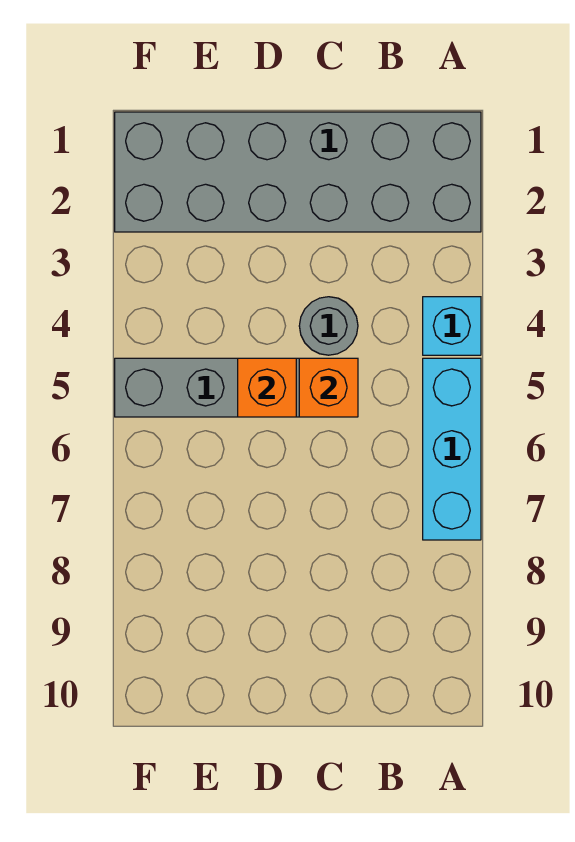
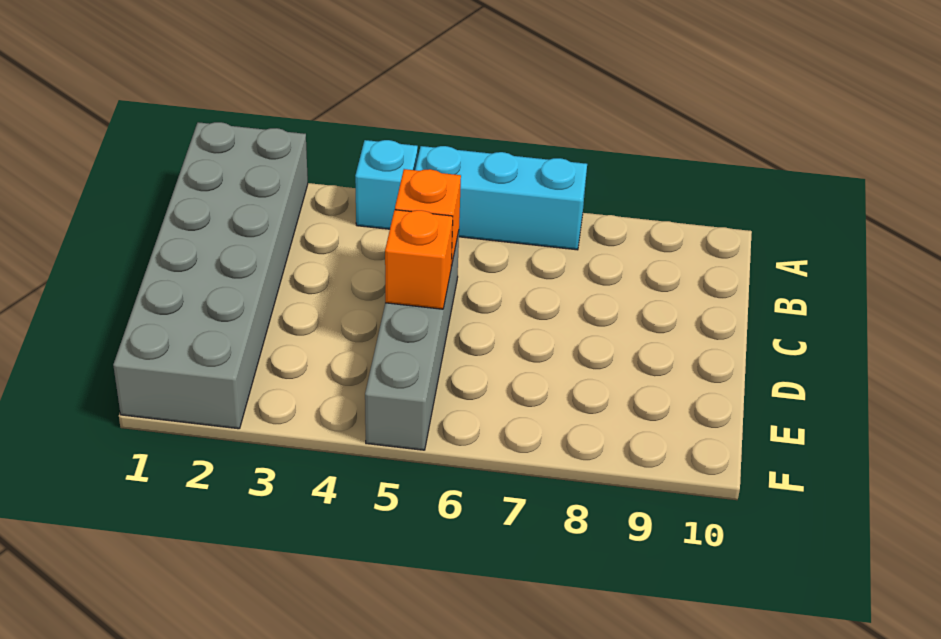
grey 1x1 round brick [299,297,358,355] -> none

